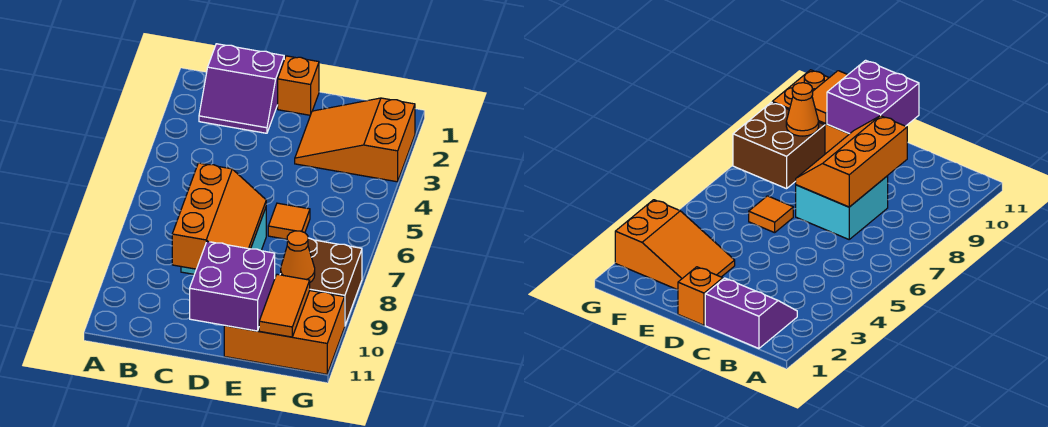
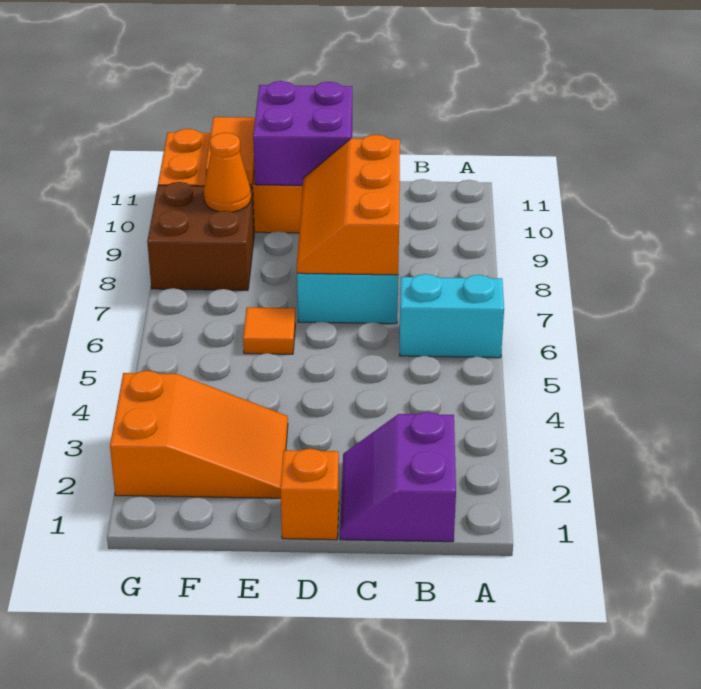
none -> cyan 1x2 brick [400,274,504,358]
purple 2x2 slope [199,44,284,133] -> purple 2x2 slope turned to [340,412,456,542]

